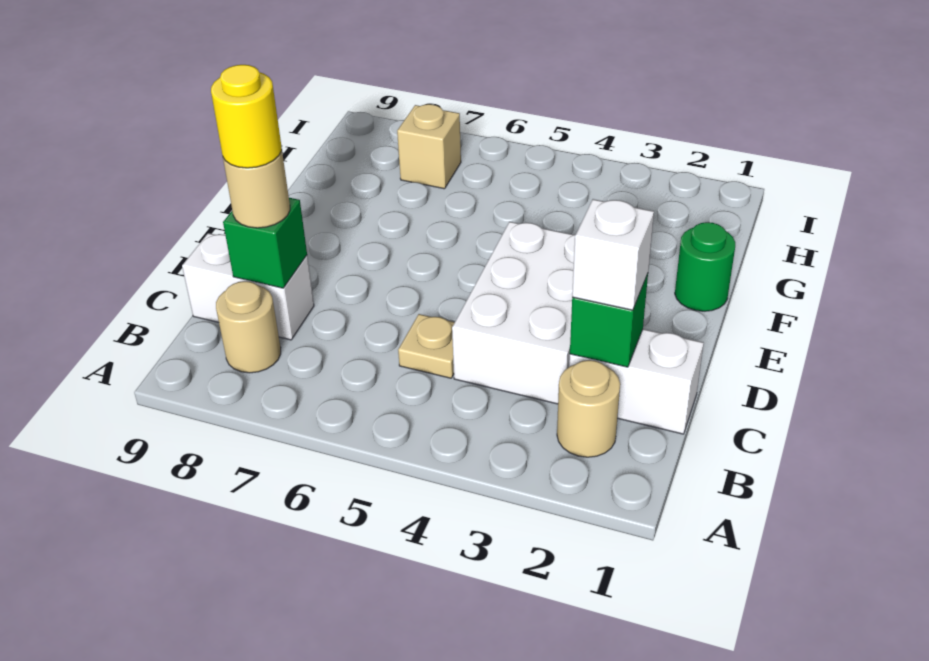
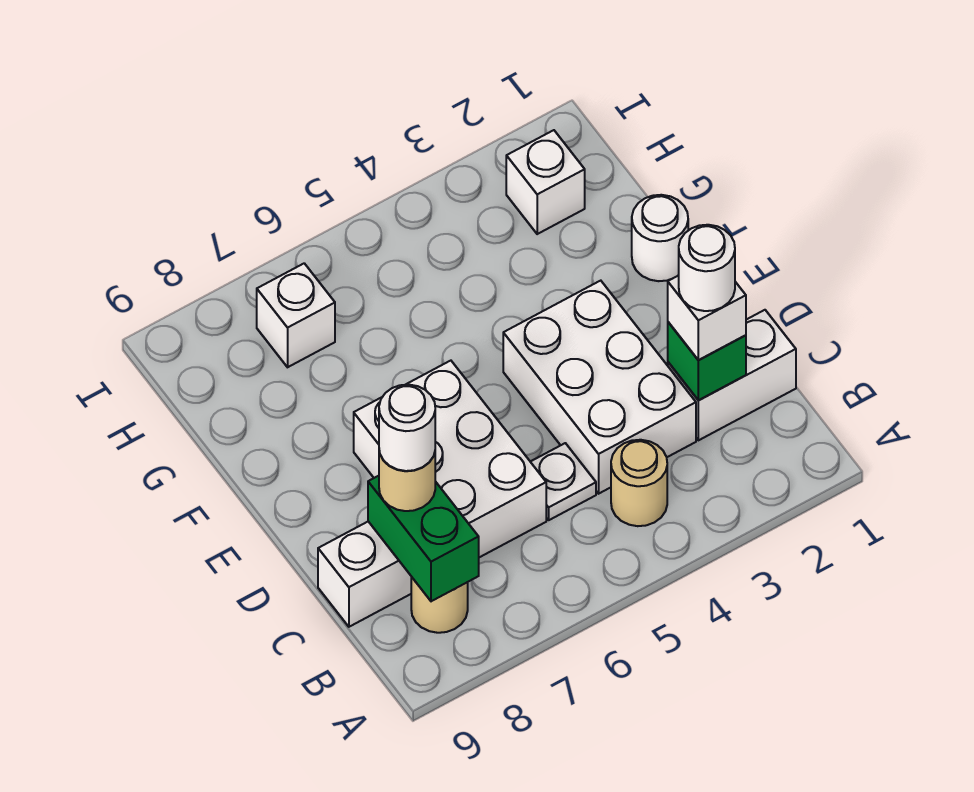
tan 1x1 round brick [557,360,620,457] -> tan 1x1 round brick moved to [611,440,667,526]
none -> white 1x1 round brick [679,225,735,311]
tan 1x1 plate [398,314,455,378] -> white 1x1 plate [531,443,596,520]
none -> white 2x3 brick [354,361,546,557]
green 1x1 brick [223,198,307,288] -> green 1x2 brick [368,476,479,601]
yellow 1x1 round brick [211,65,282,168] -> white 1x1 round brick [379,385,435,471]
green 1x1 round brick [675,222,735,311] -> white 1x1 round brick [632,195,688,281]
none -> white 1x1 brick [506,130,585,234]
tan 1x1 brick [397,104,461,189] -> white 1x1 brick [257,263,335,367]

